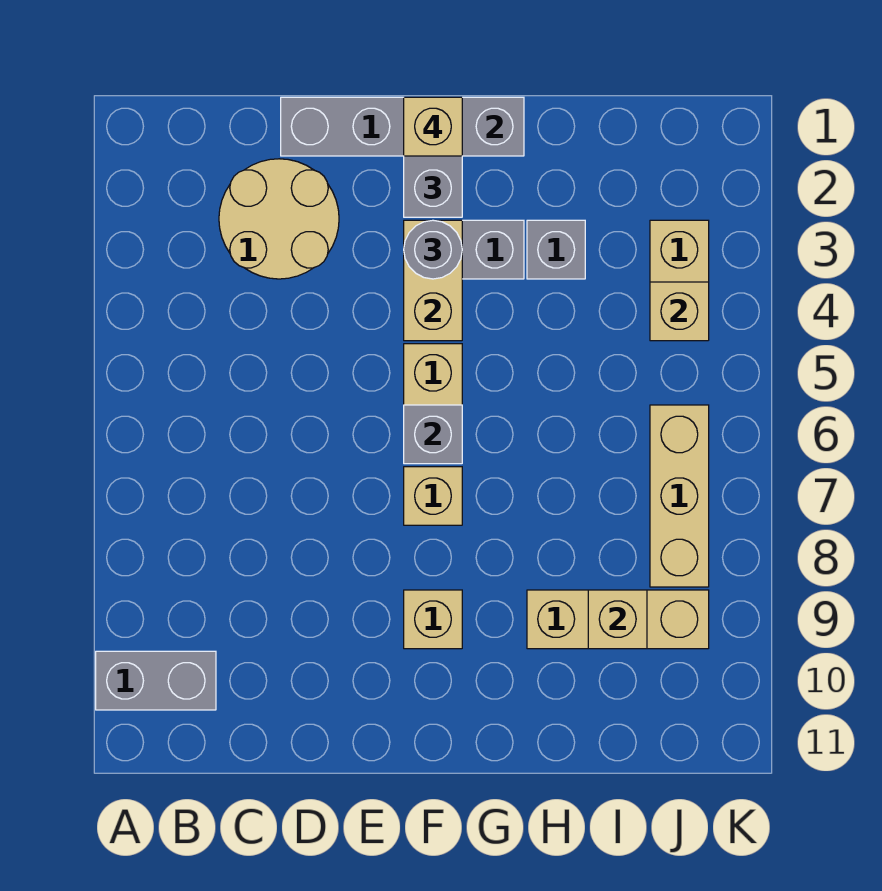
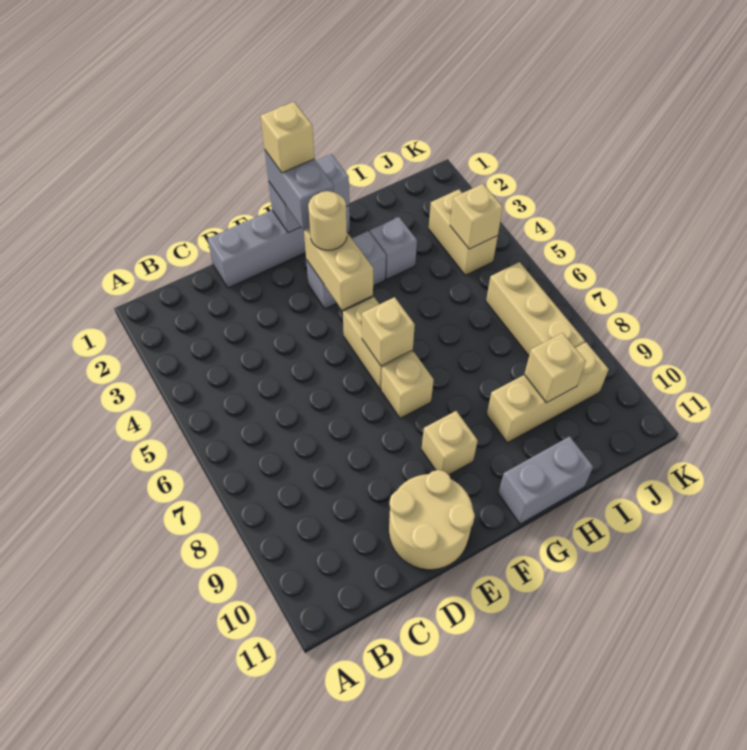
grey 1x2 brick [96,651,216,710] -> grey 1x2 brick moved to [498,436,593,524]
tan 2x2 round brick [219,159,339,279] -> tan 2x2 round brick moved to [389,470,475,570]
grey 1x1 round brick [404,220,462,279] -> tan 1x1 round brick [308,191,347,250]
grey 1x1 brick [404,405,462,464] -> tan 1x1 brick [362,297,415,366]

